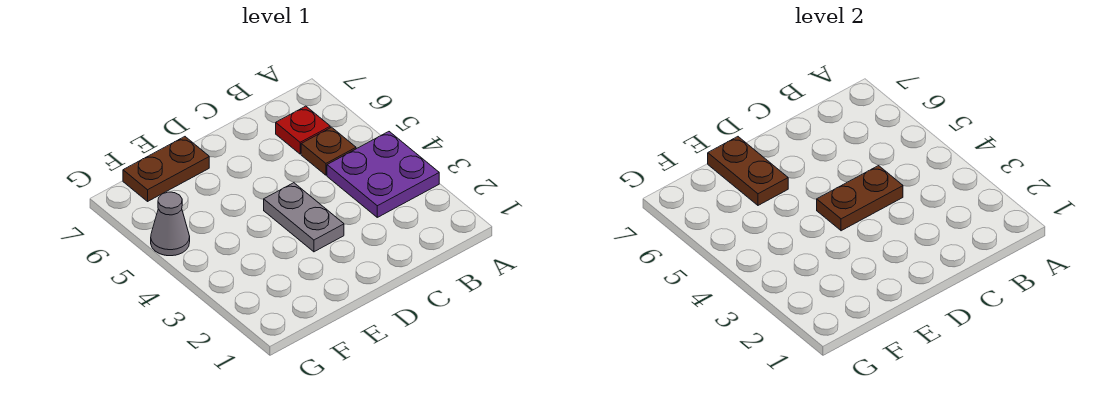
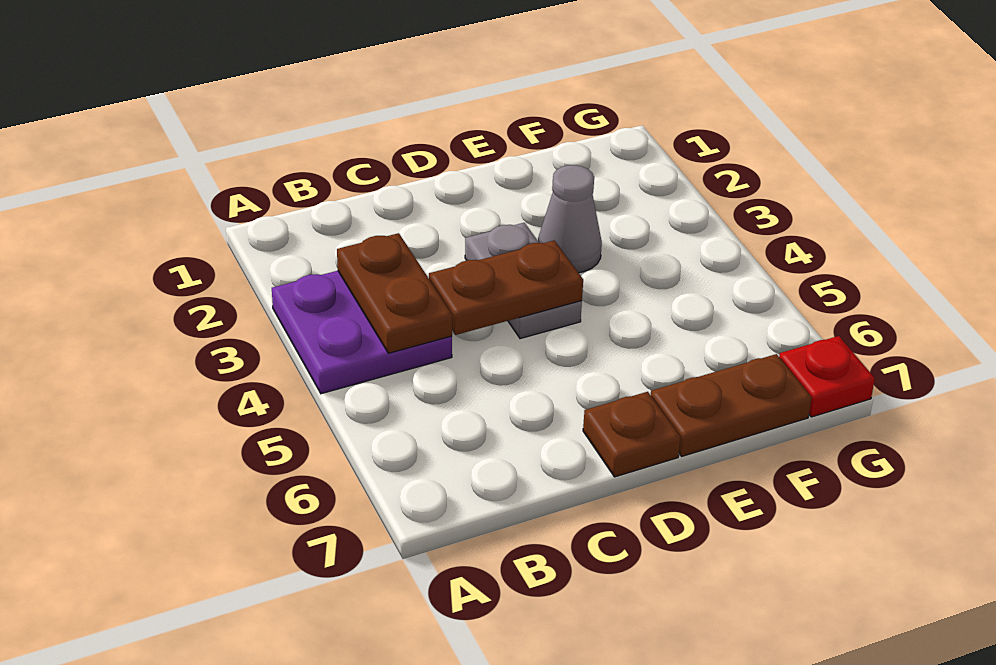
brown 1x1 plate [301,127,356,175] -> brown 1x1 plate moved to [583,392,681,477]
red 1x1 plate [276,106,330,154] -> red 1x1 plate moved to [779,336,875,417]
brown 1x2 plate [708,137,788,205] -> brown 1x2 plate moved to [337,233,452,353]
grey 1x1 cone [151,192,190,256] -> grey 1x1 cone moved to [538,165,602,273]

